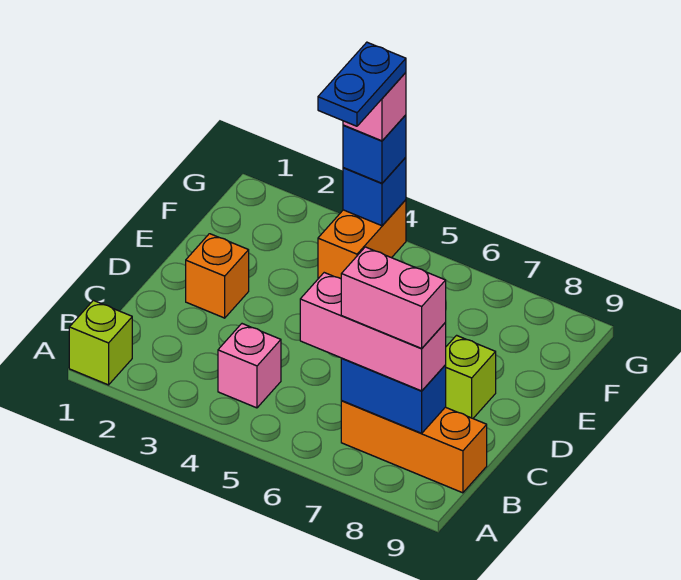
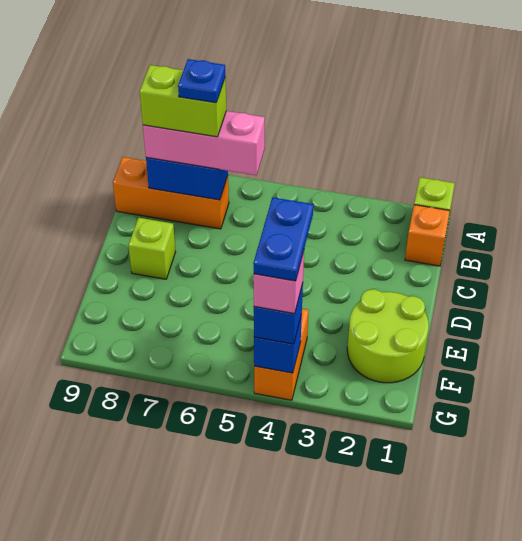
pink 1x1 brick [218,324,281,408] -> none
pink 1x2 brick [341,247,446,349] -> lime 1x2 brick [140,65,226,137]
none -> blue 1x1 plate [178,59,225,103]
orange 1x1 brick [186,234,249,318] -> orange 1x1 brick moved to [405,205,450,266]
none -> lime 2x2 round brick [347,289,429,383]

